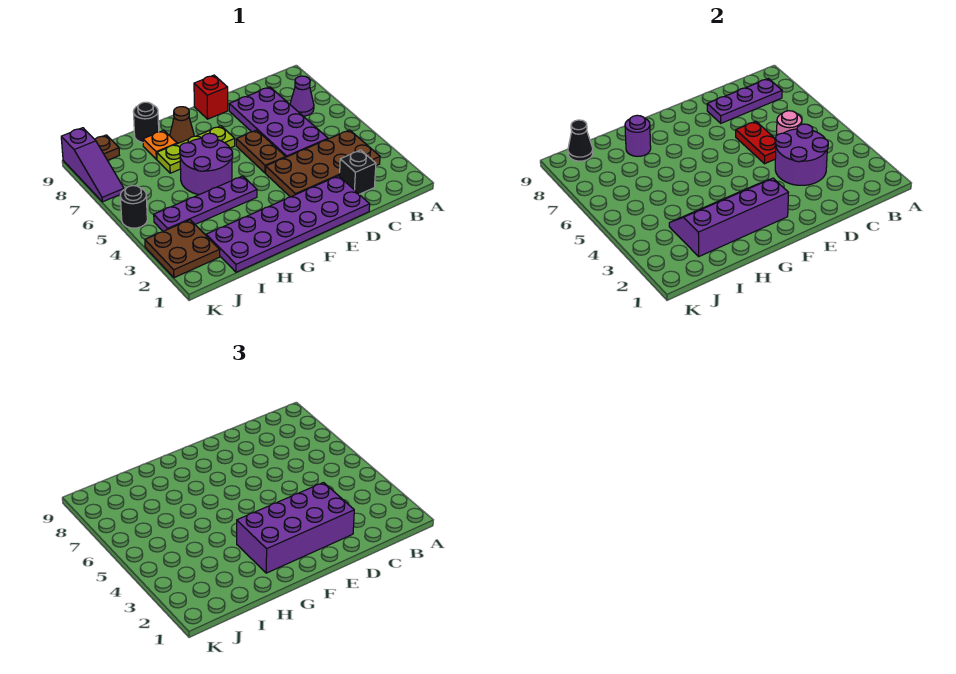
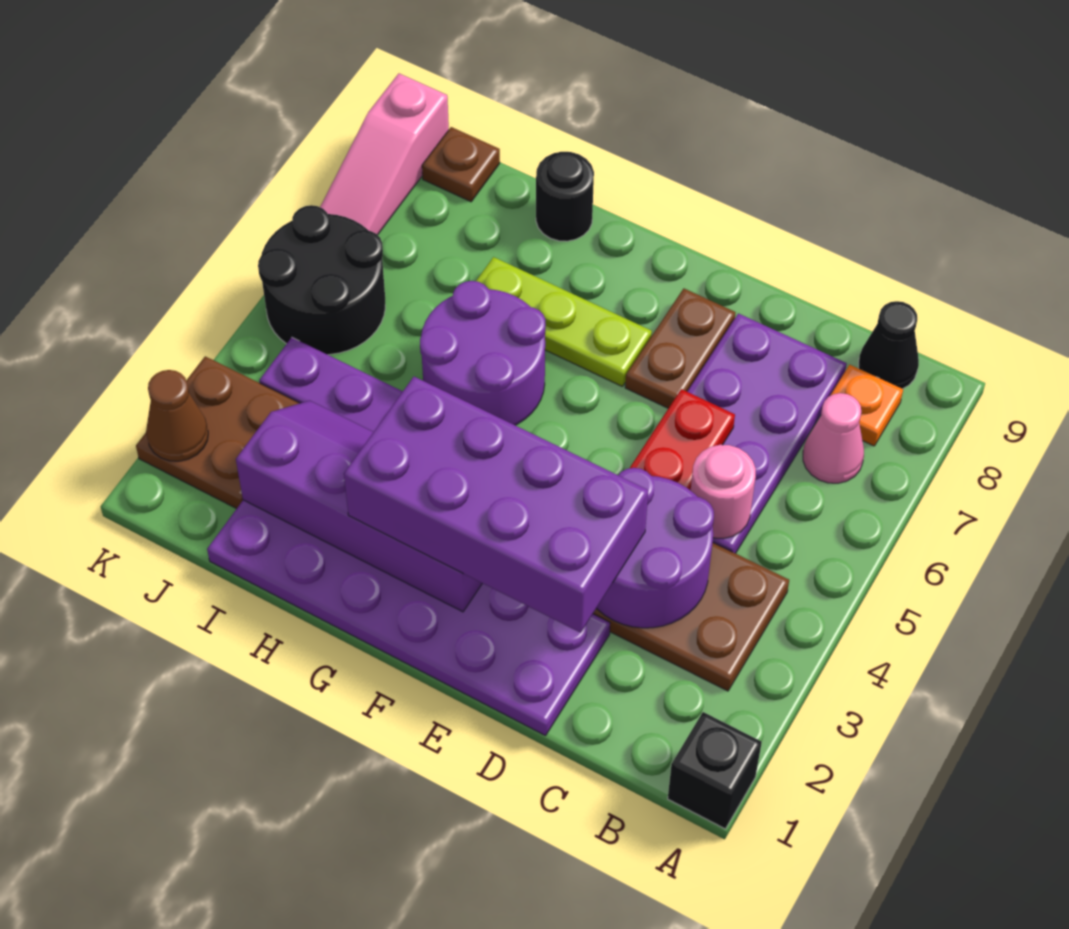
purple 1x1 cone [290,76,314,116] -> pink 1x1 cone [803,393,864,483]
purple 1x3 plate [707,79,782,123] -> none
black 1x1 brick [339,150,376,194] -> black 1x1 brick moved to [668,712,762,829]
brown 1x2 plate [236,130,286,173] -> brown 1x2 plate moved to [625,289,736,408]
red 1x1 brick [194,75,228,119] -> none
brown 1x1 cone [170,107,194,144] -> brown 1x1 cone moved to [146,370,208,461]
orange 1x1 plate [143,130,177,159] -> orange 1x1 plate moved to [831,365,903,446]
purple 1x1 round brick [625,115,651,156] -> none
black 1x1 cone [568,120,593,161] -> black 1x1 cone moved to [859,301,919,389]
black 1x1 round brick [120,186,147,228] -> black 2x2 round brick [258,205,385,355]
purple 1x3 slope [61,128,124,202] -> pink 1x3 slope [320,74,449,235]

